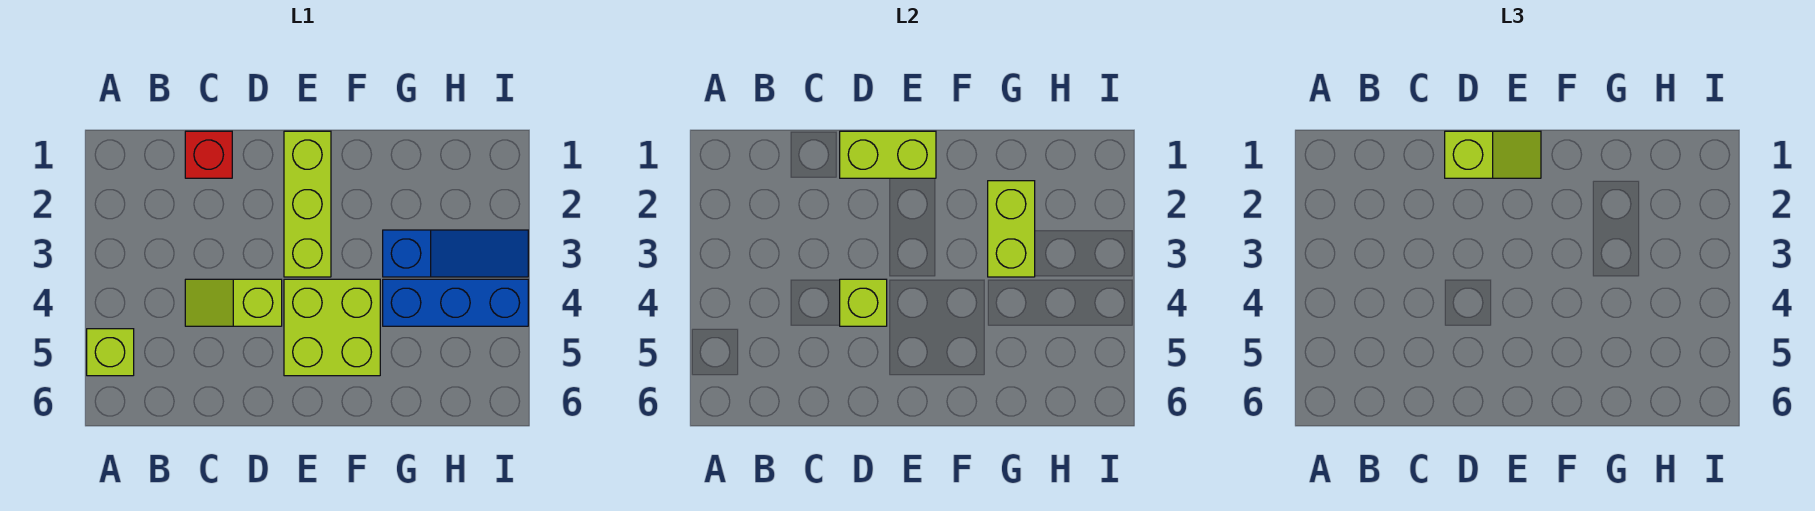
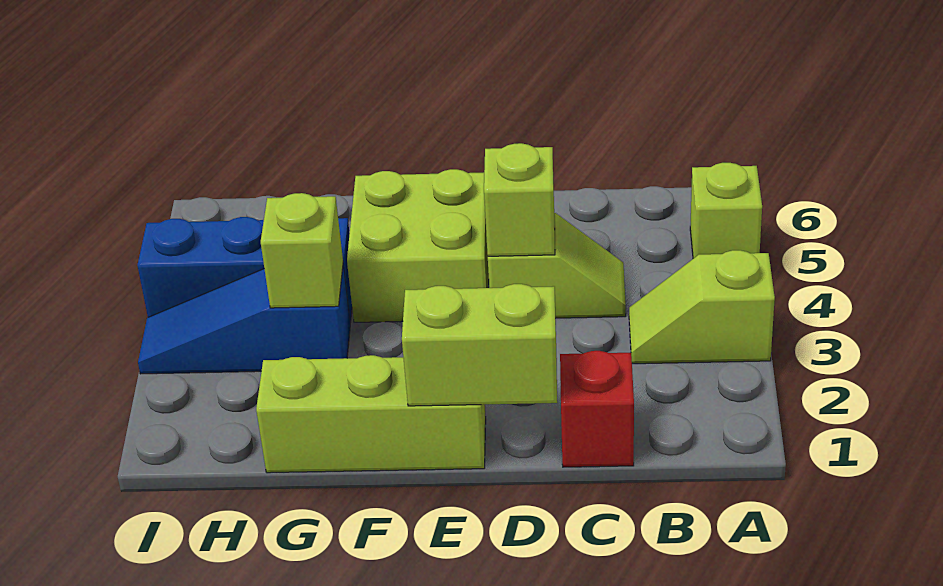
lime 1x2 slope [1445,131,1541,178] -> lime 1x2 slope moved to [629,250,775,364]
lime 1x3 brick [284,131,331,277] -> lime 1x3 brick turned to [256,355,486,473]
lime 1x2 brick [988,181,1035,277] -> lime 1x1 brick [261,193,343,308]

